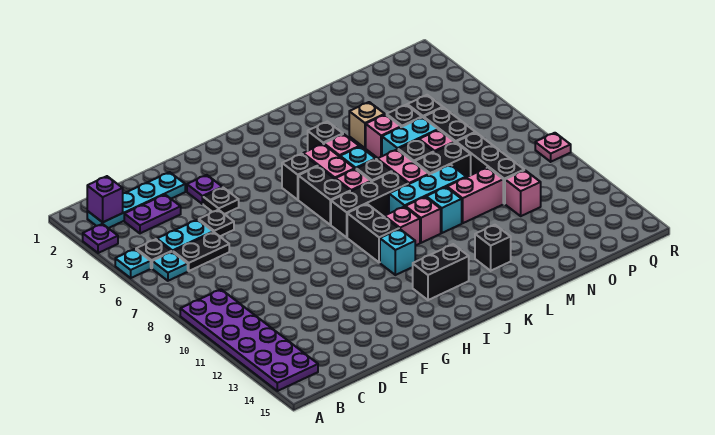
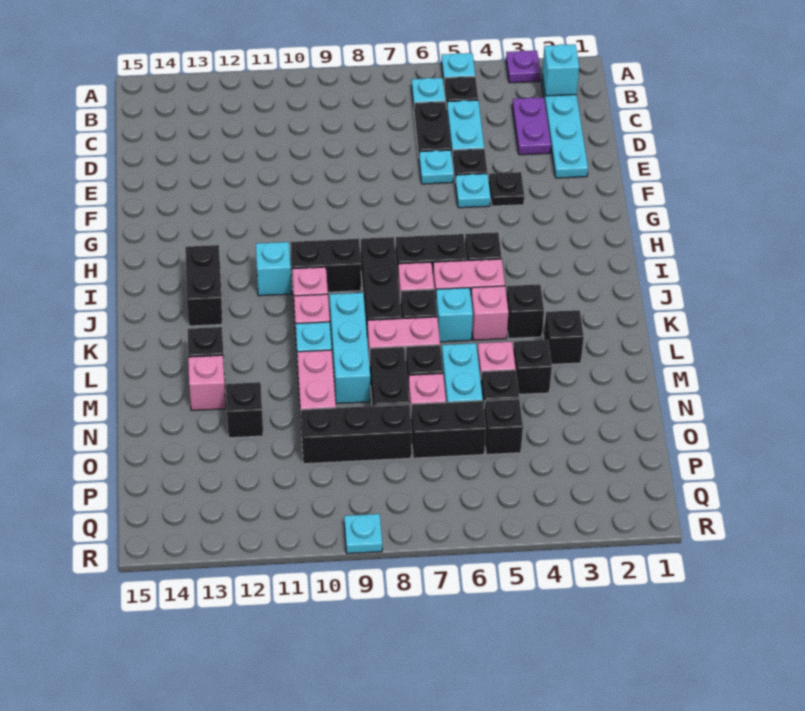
purple 2x6 plate [180,290,318,391] -> none
purple 1x1 brick [87,176,123,222] -> cyan 1x1 brick [542,44,579,96]
none -> cyan 1x1 plate [419,150,454,184]
purple 1x1 plate [187,175,222,204] -> none
none -> cyan 1x1 plate [455,174,491,208]
none -> black 1x1 brick [544,310,584,364]
tan 1x1 brick [349,102,385,148] -> black 1x1 brick [513,340,552,394]
none -> black 1x1 brick [226,382,263,438]
pink 1x1 brick [505,170,541,216] -> pink 1x1 brick moved to [188,355,226,411]
pink 1x1 plate [535,133,571,162] -> cyan 1x1 plate [344,514,382,554]

